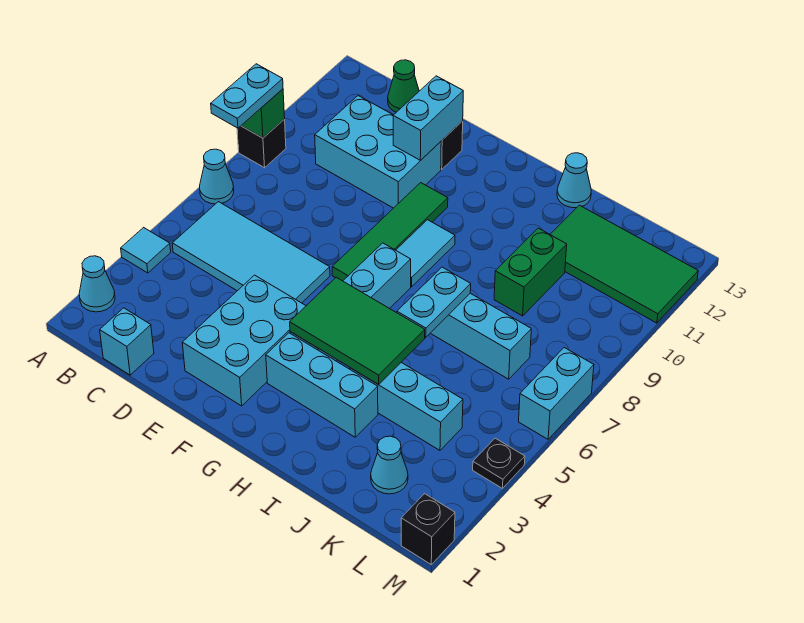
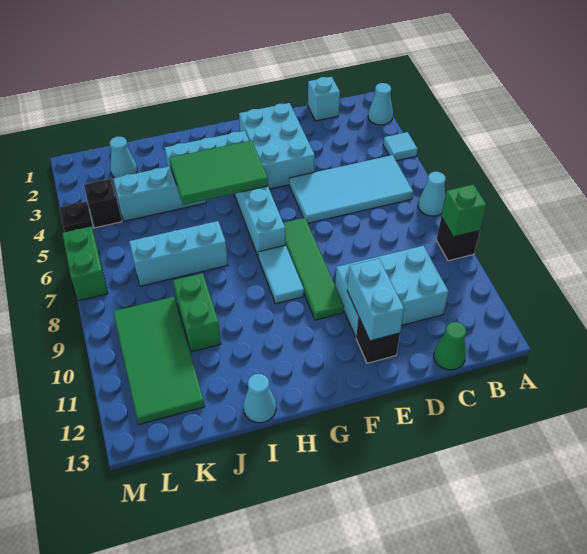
cyan 1x2 plate [211,64,283,128] -> none
cyan 1x2 plate [397,267,471,337] -> none
green 2x4 tile [550,205,698,323] -> green 2x4 tile turned to [113,297,205,425]
black 1x1 brick [401,494,455,564] -> black 1x1 brick moved to [84,179,122,228]
cyan 1x2 brick [519,348,594,439] -> green 1x2 brick [62,227,108,301]

